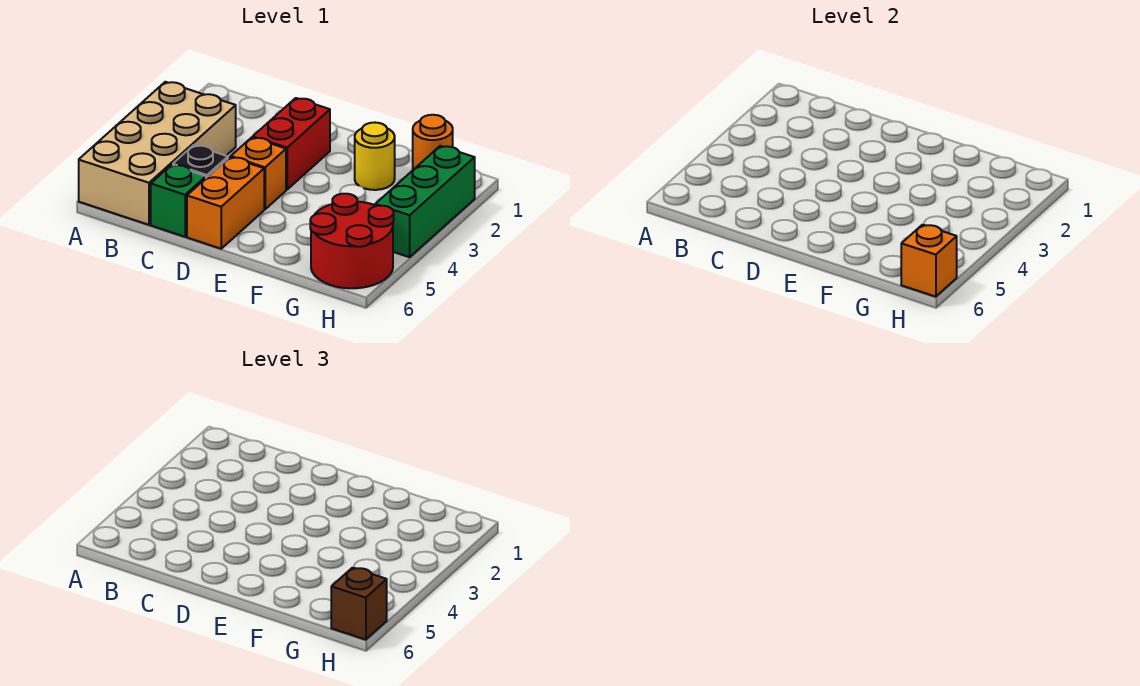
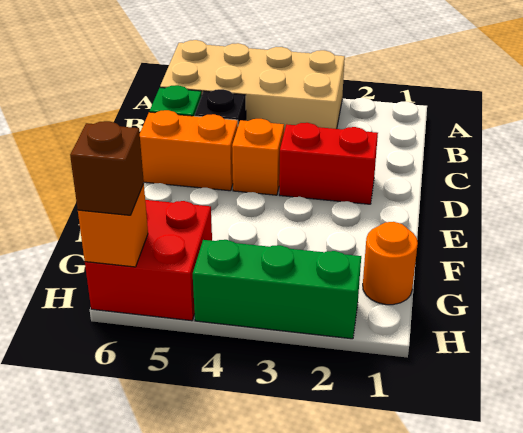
yellow 1x1 round brick [355,122,395,190] -> none
red 2x2 round brick [310,194,394,288] -> red 2x2 brick [85,200,212,321]

